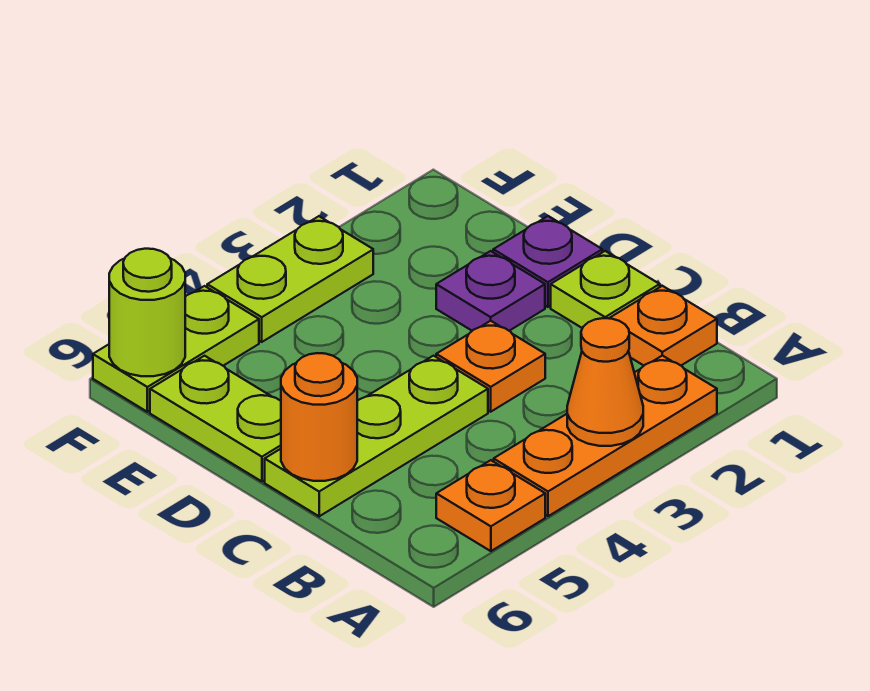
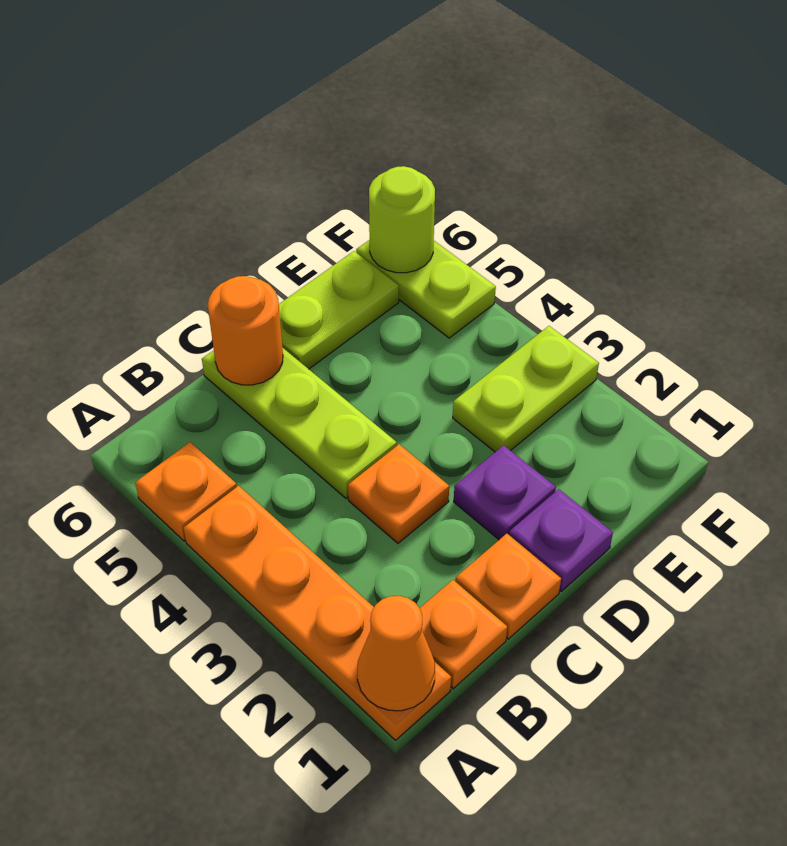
orange 1x3 plate [494,355,717,516] -> orange 1x4 plate [184,486,451,740]
orange 1x1 cone [567,318,643,446] -> orange 1x1 cone moved to [357,596,435,711]
lime 1x1 plate [551,251,660,328] -> orange 1x1 plate [455,534,561,639]
lime 1x2 plate [207,216,373,342] -> lime 1x2 plate turned to [453,326,599,452]

